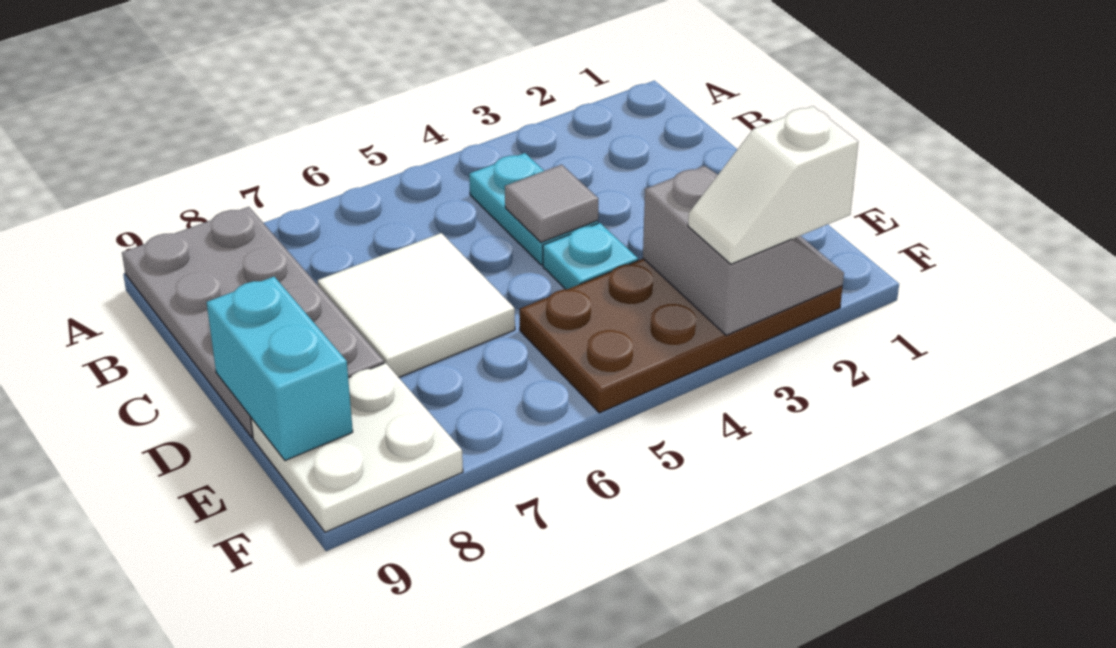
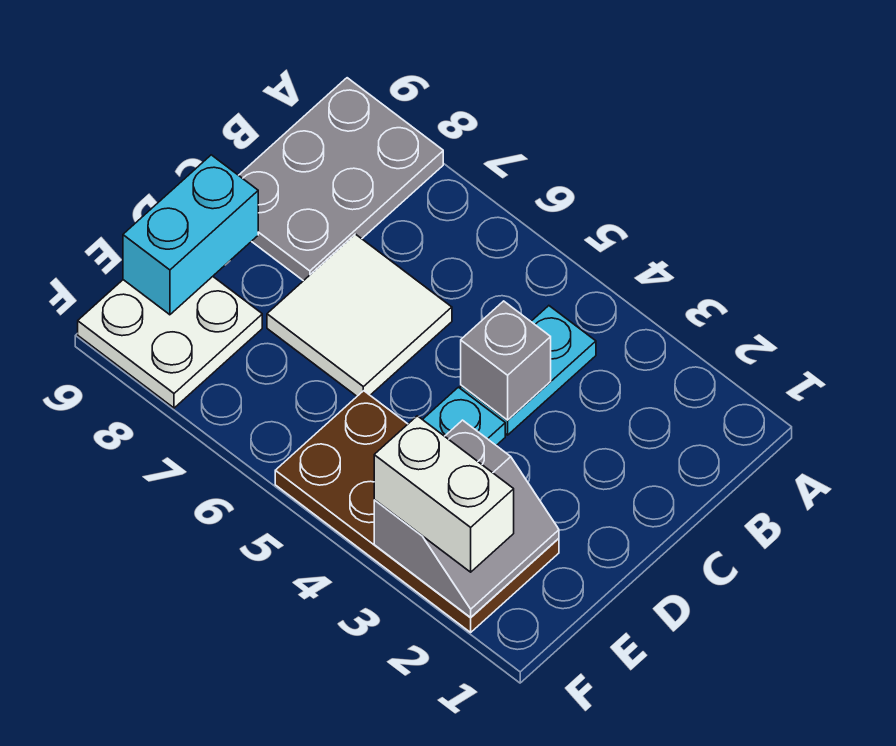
grey 2x4 plate [122,207,384,437] -> grey 2x3 plate [239,78,443,281]
grey 1x1 tile [505,165,598,242] -> grey 1x1 brick [461,301,551,420]
white 1x2 slope [688,106,858,264] -> white 1x2 brick [374,416,514,572]

